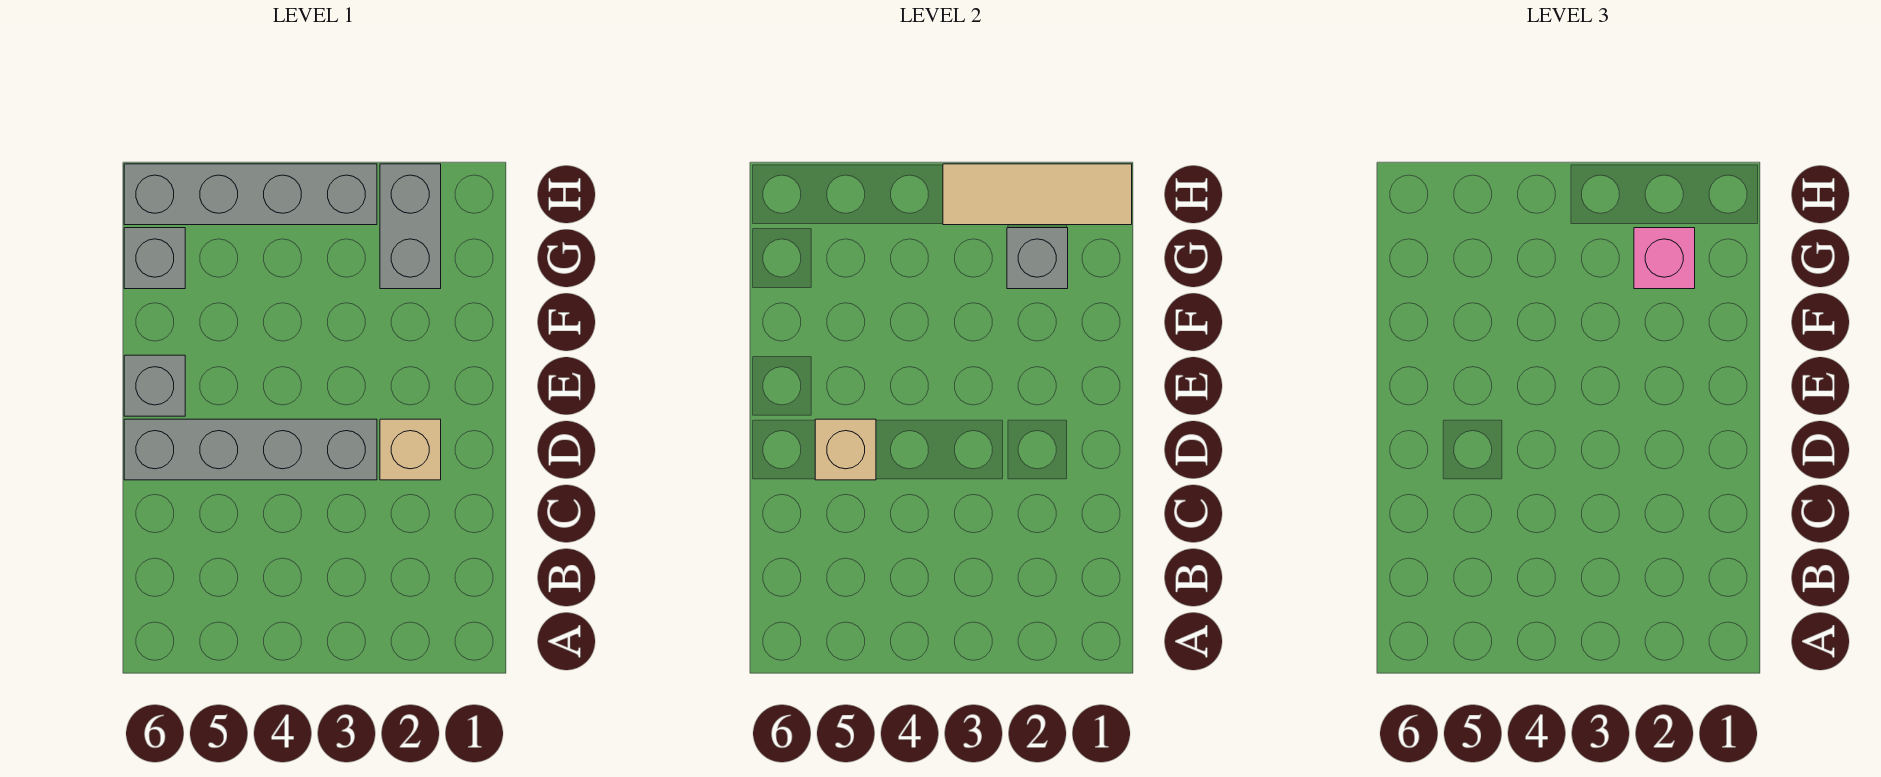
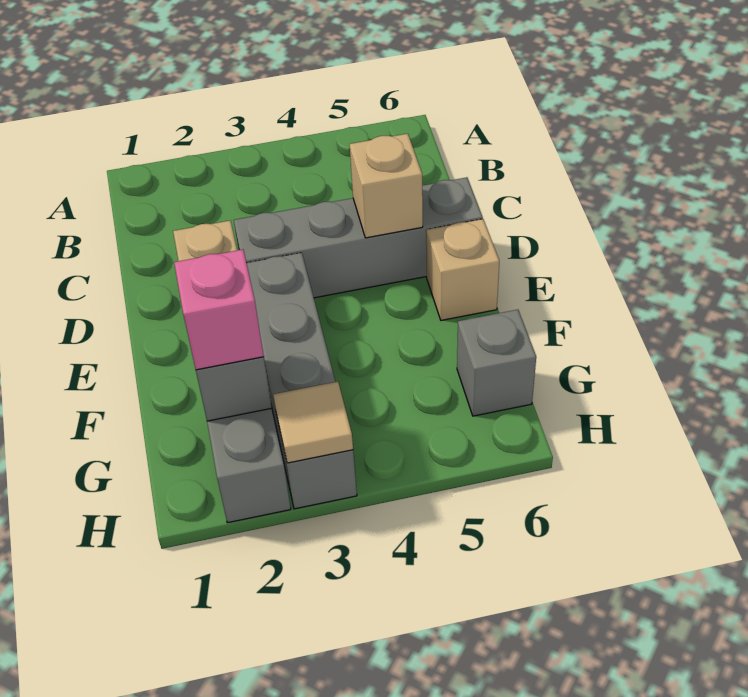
grey 1x1 brick [124,355,185,416] -> tan 1x1 brick [426,219,499,320]
tan 1x3 tile [943,164,1132,225] -> tan 1x1 tile [273,382,353,463]
grey 1x4 brick [124,164,377,225] -> grey 1x4 brick turned to [247,253,357,509]

